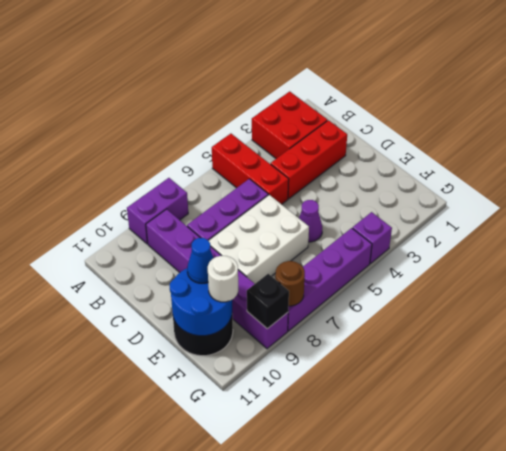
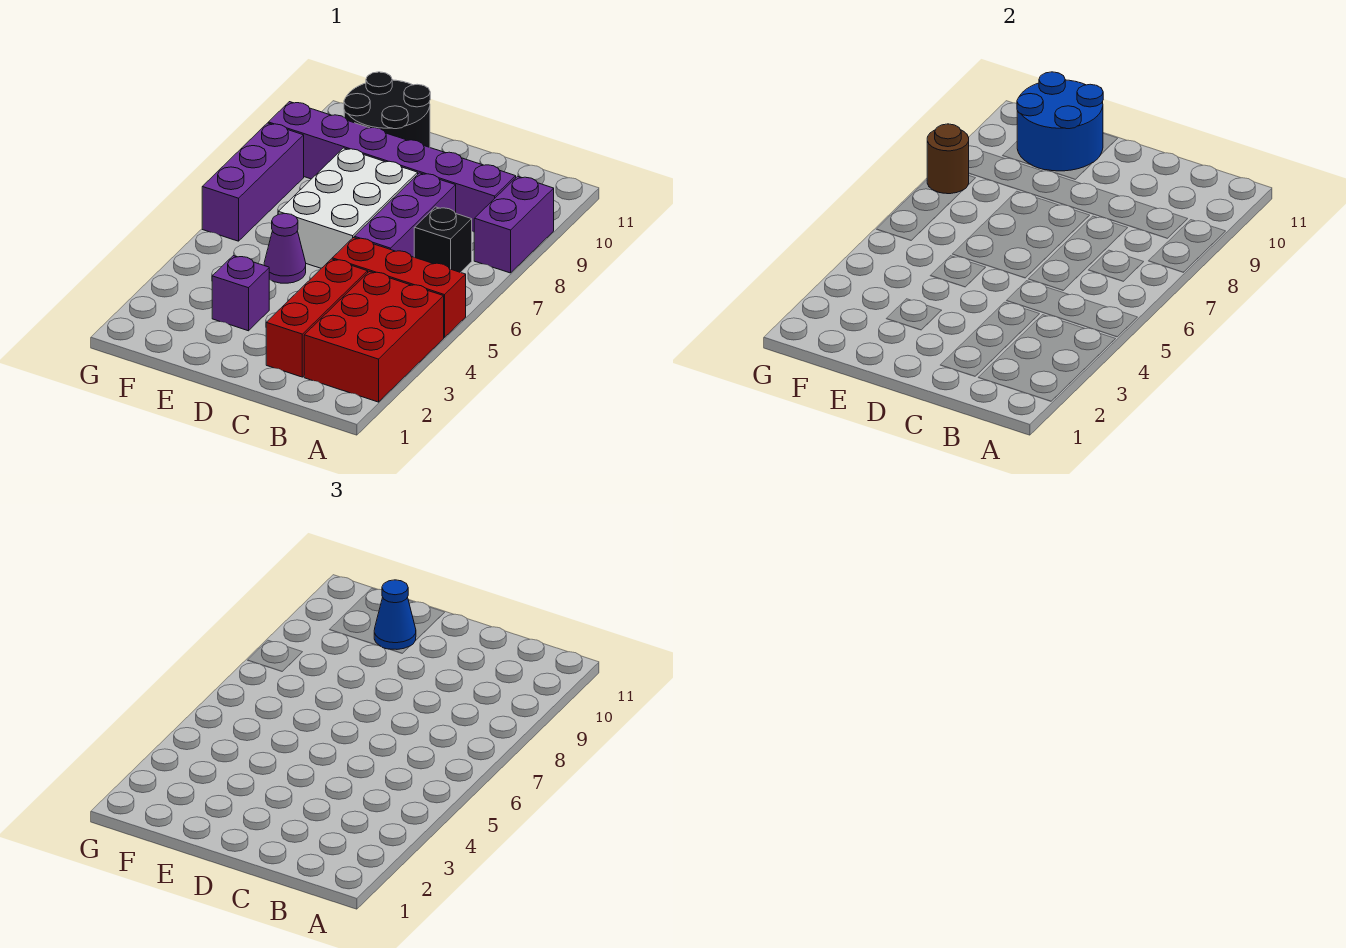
red 2x2 brick [252,91,327,159] -> red 2x3 brick [304,272,444,402]
white 1x1 round brick [208,256,238,302] -> none
purple 1x1 brick [352,212,392,264] -> purple 1x1 brick moved to [212,256,269,331]
purple 1x4 brick [288,228,372,331] -> purple 1x3 brick [202,123,304,241]
black 1x1 brick [247,274,289,329] -> black 1x1 brick moved to [414,207,472,273]

